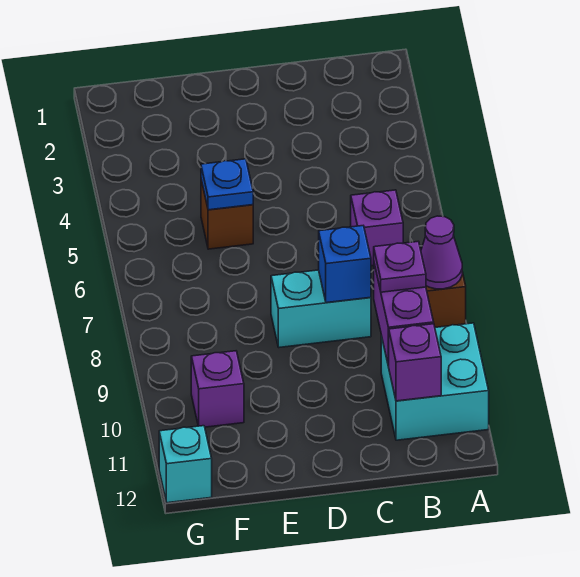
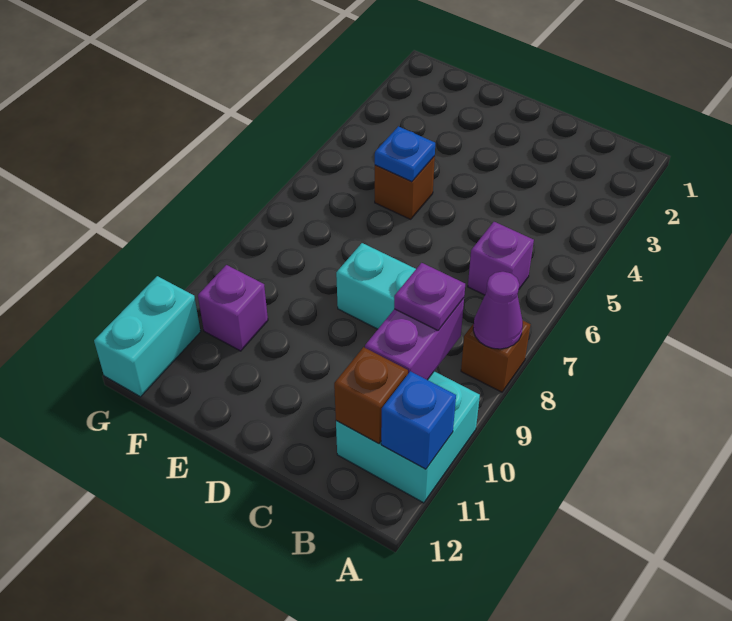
purple 1x1 brick [388,324,441,401] -> brown 1x1 brick [334,347,408,444]
blue 1x1 brick [319,226,371,303] -> blue 1x1 brick moved to [381,371,456,469]
cyan 1x1 brick [159,426,212,503] -> cyan 1x2 brick [94,276,201,397]

